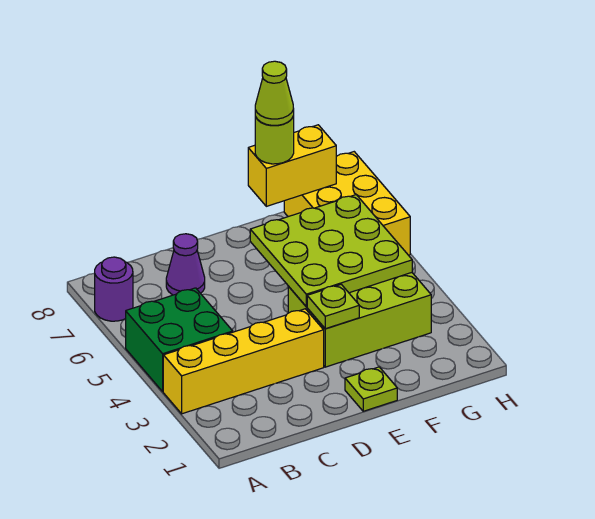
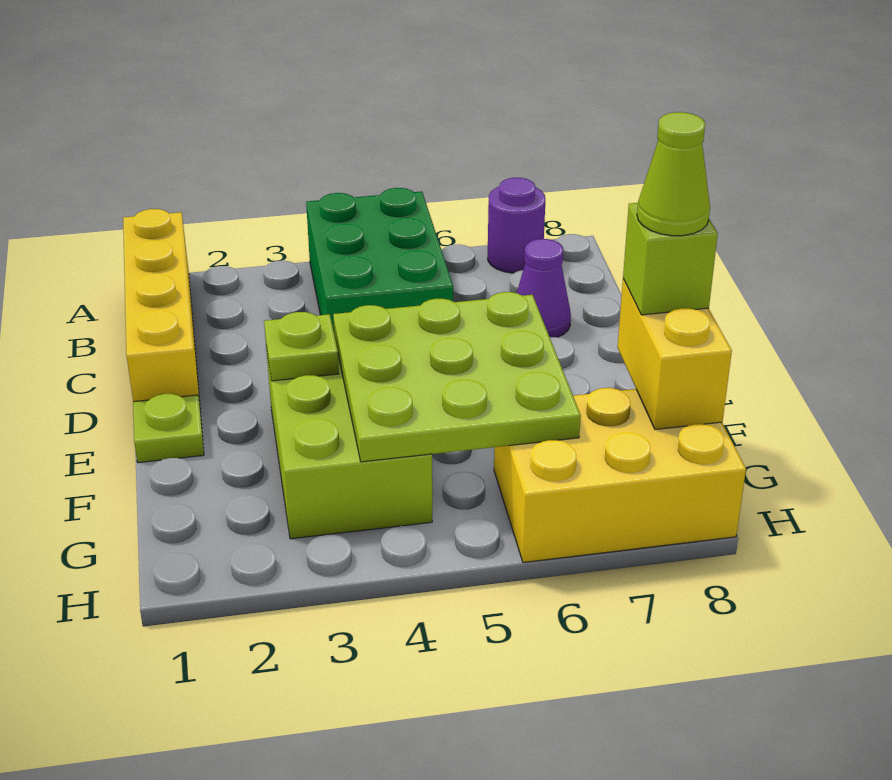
yellow 1x4 brick [163,309,324,414] -> yellow 1x4 brick moved to [123,209,200,405]
green 2x2 brick [126,288,233,391] -> green 2x3 brick [306,188,453,332]
lime 1x1 round brick [255,116,294,164] -> lime 1x1 brick [623,203,718,315]

